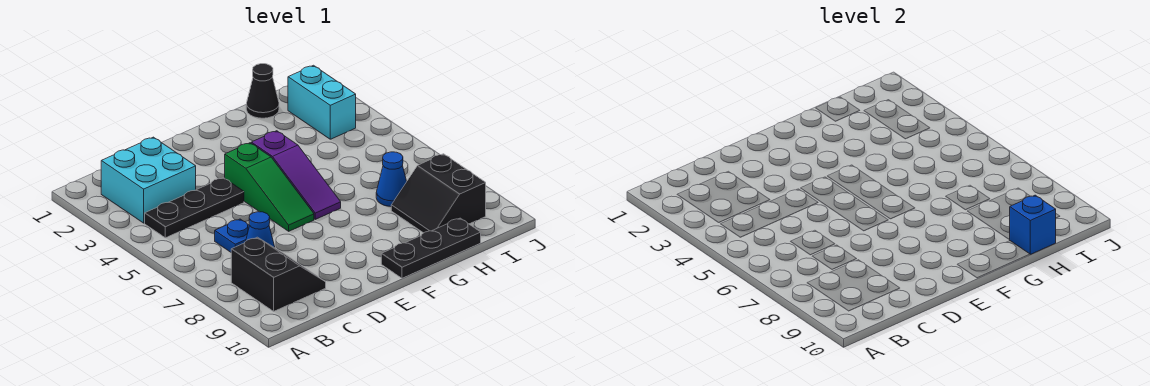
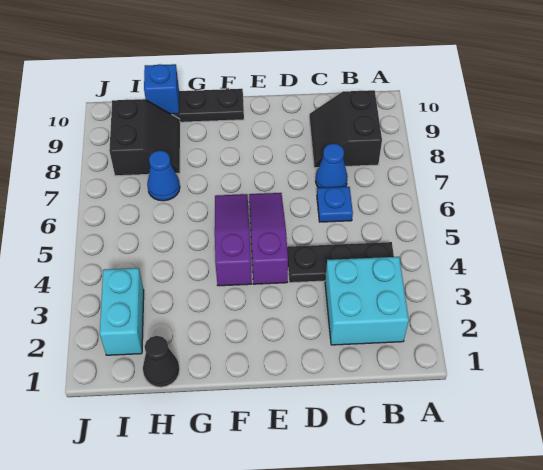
green 1x3 slope [225,143,314,231] -> purple 1x3 slope [249,193,288,284]

